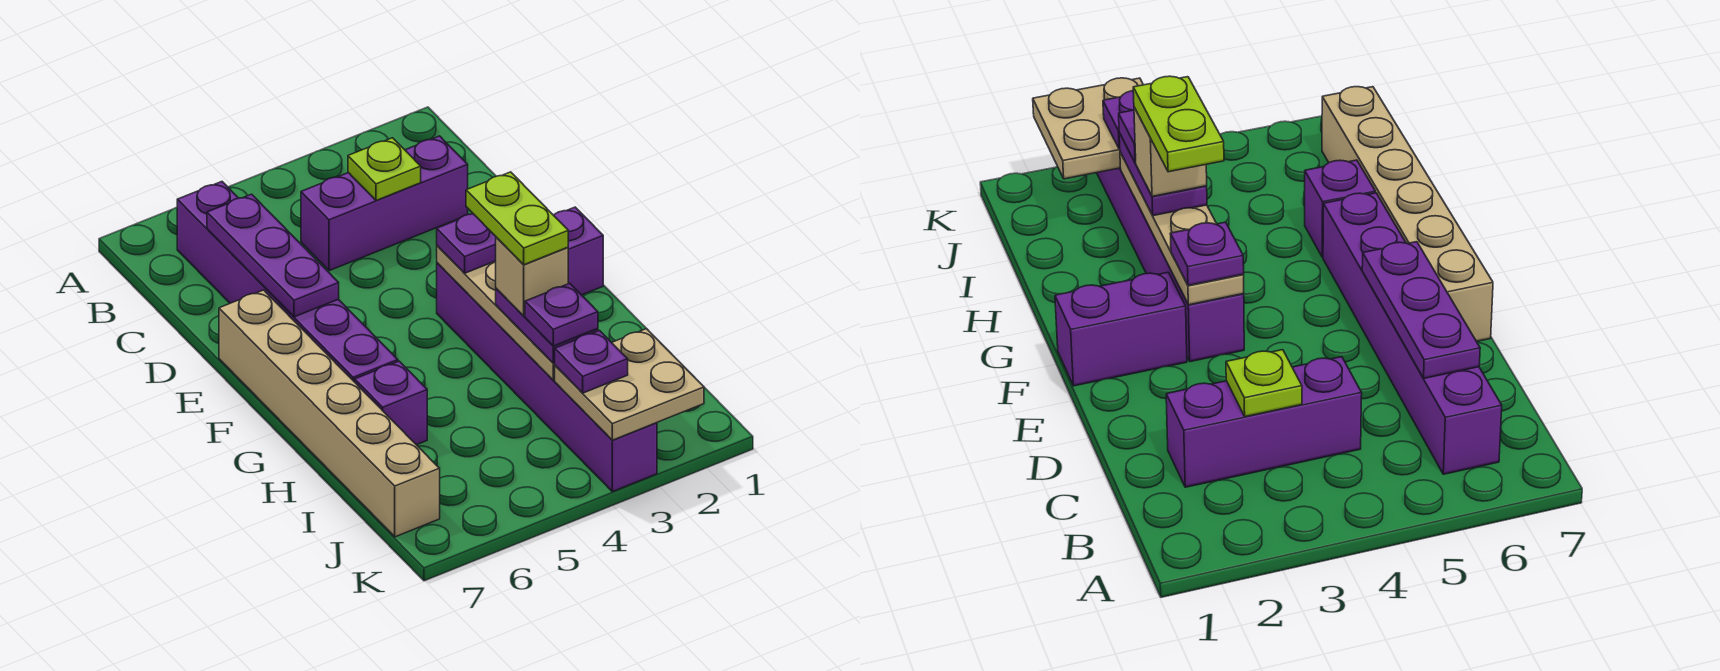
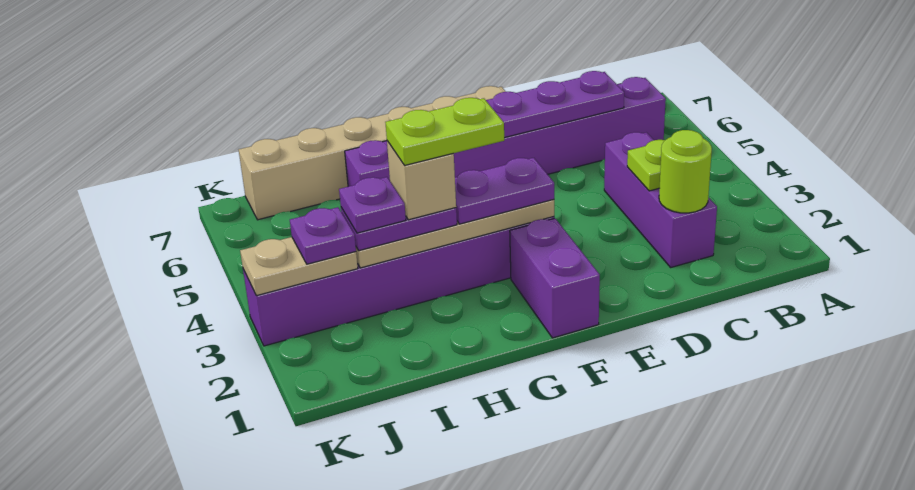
none -> lime 1x1 round brick [659,130,712,213]
purple 1x1 plate [437,214,496,273] -> purple 1x2 plate [455,158,554,224]
tan 2x2 plate [555,329,704,440] -> tan 1x2 plate [240,237,358,296]

